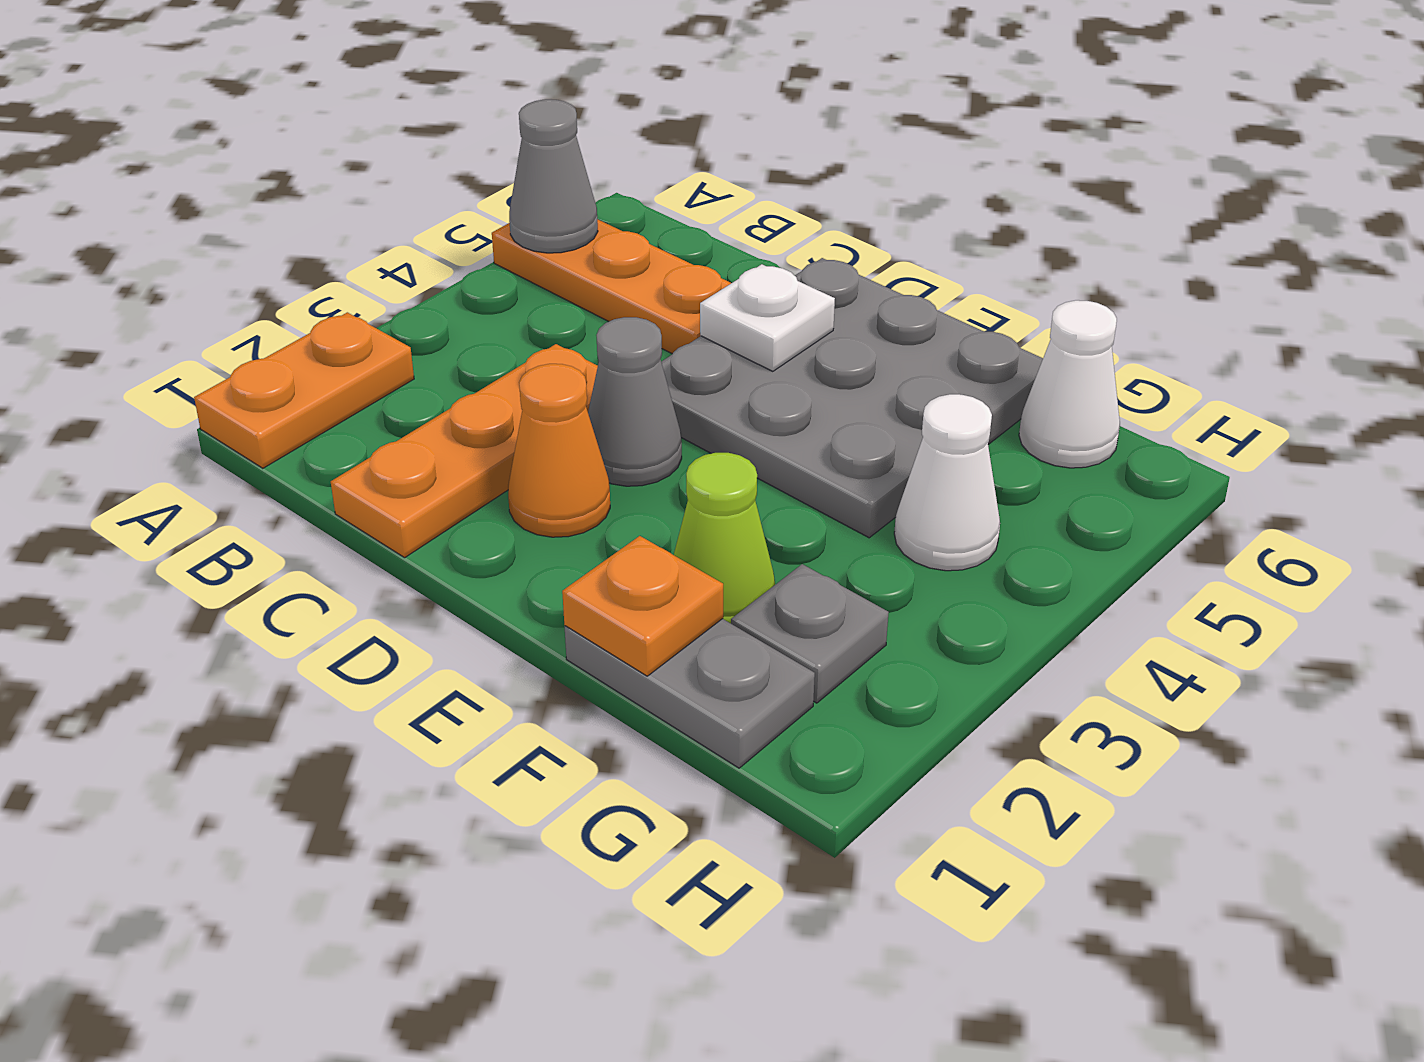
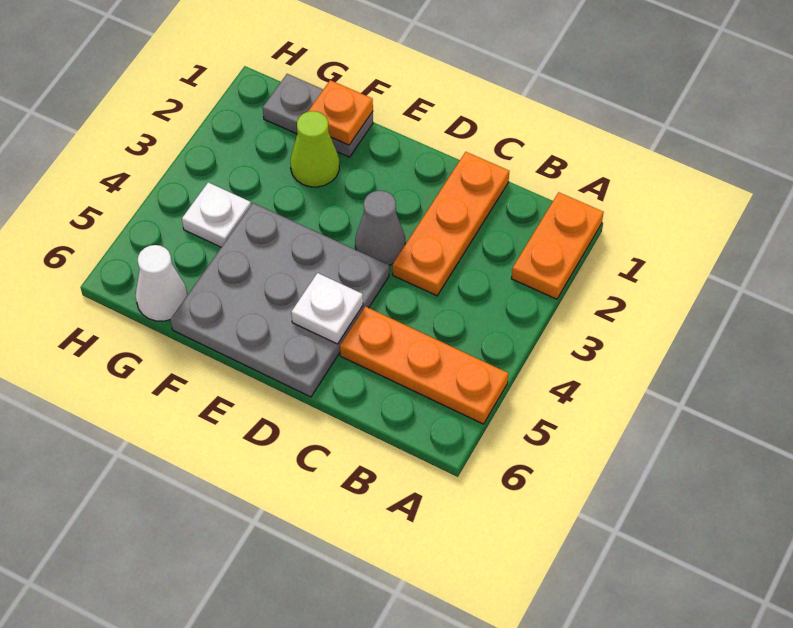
grey 1x1 cone [509,99,598,253] -> none
orange 1x1 cone [508,364,610,537] -> none
grey 1x1 plate [731,564,889,703] -> none
white 1x1 cone [894,394,1000,571] -> white 1x1 plate [182,182,251,247]

